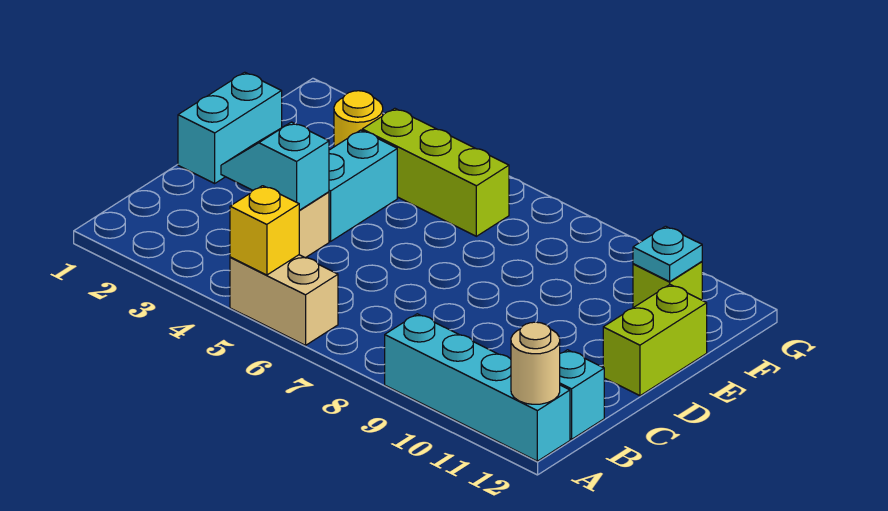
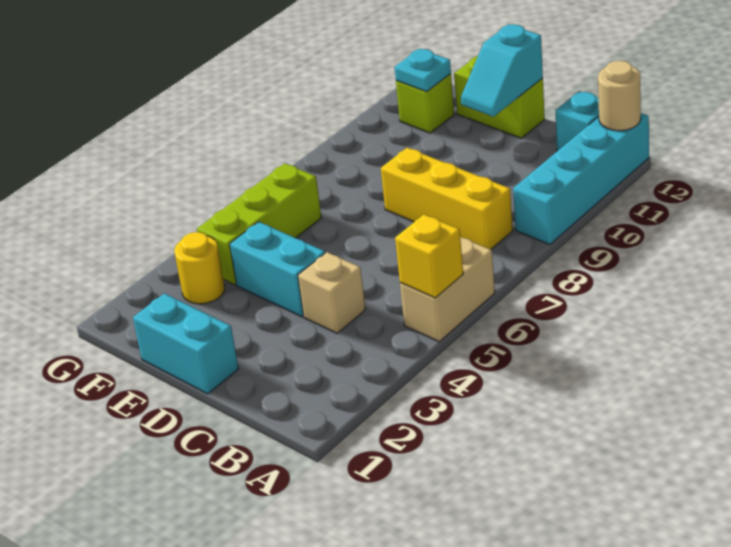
none -> yellow 1x3 brick [381,148,513,250]
cyan 1x2 slope [221,122,329,210] -> cyan 1x2 slope moved to [461,24,543,117]

